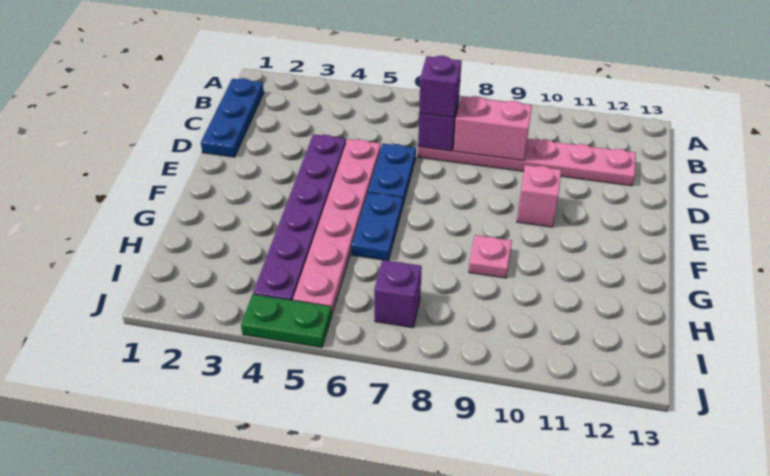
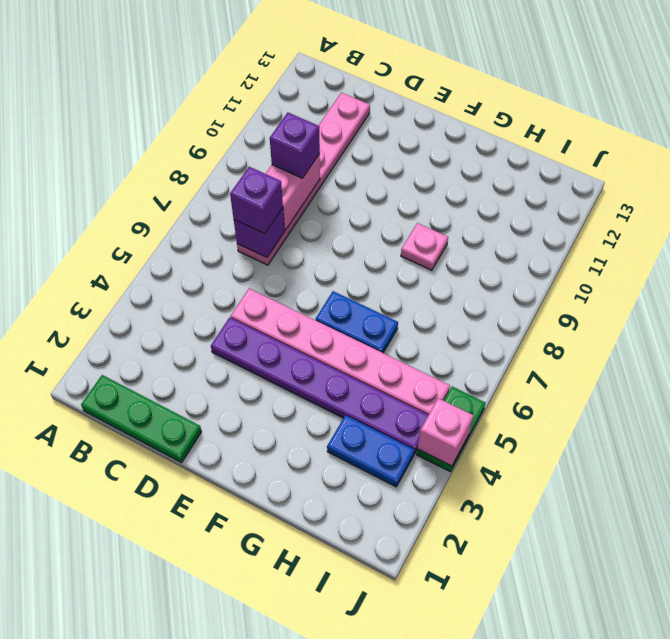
blue 1x3 plate [201,78,264,157] -> green 1x3 plate [81,375,202,463]
blue 1x2 plate [368,144,416,205] -> blue 1x2 plate moved to [327,415,415,487]
pink 1x1 brick [517,165,561,227] -> pink 1x1 brick moved to [417,398,474,466]
purple 1x1 brick [374,260,422,328] -> purple 1x1 brick moved to [270,113,320,178]

